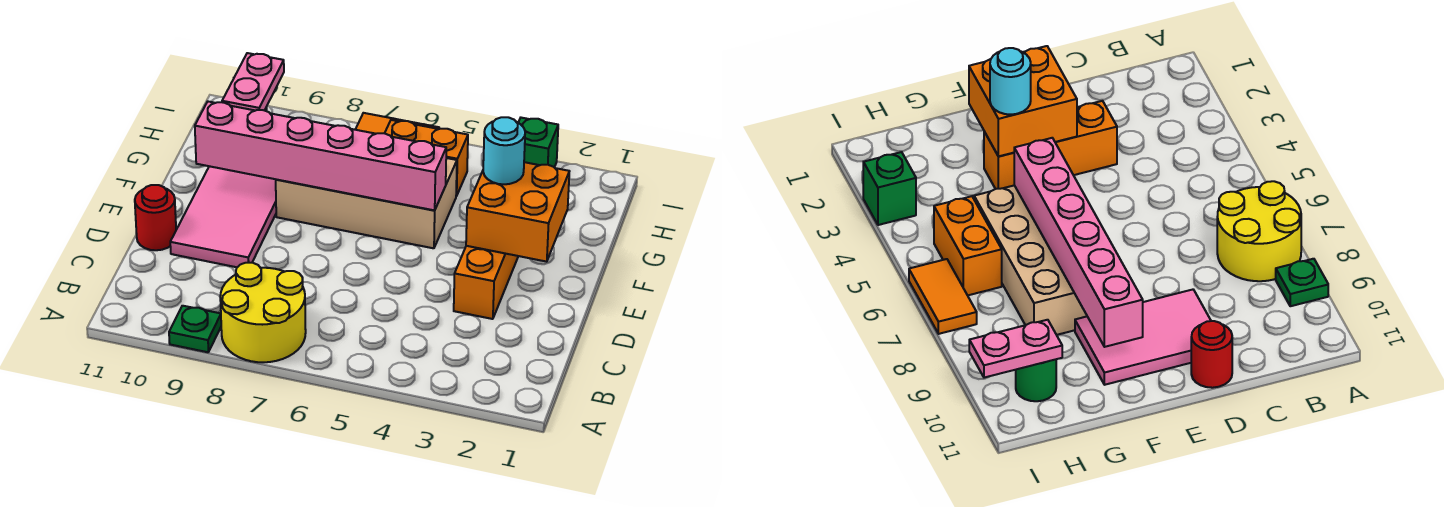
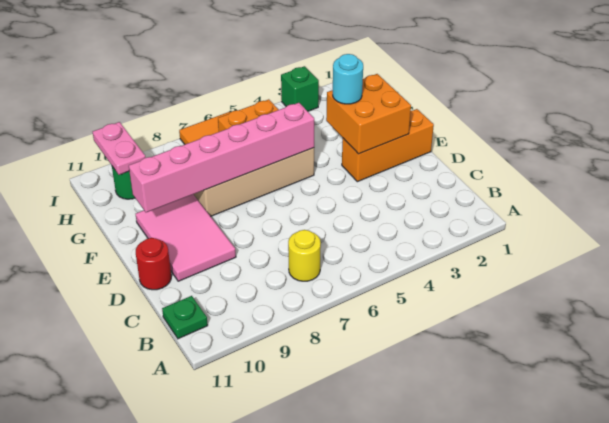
yellow 2x2 round brick [220,263,306,362] -> yellow 1x1 round brick [288,230,321,281]
green 1x1 plate [169,306,221,352] -> green 1x1 plate moved to [162,296,208,339]
orange 1x3 brick [454,246,518,319] -> orange 1x3 brick turned to [342,109,434,182]

